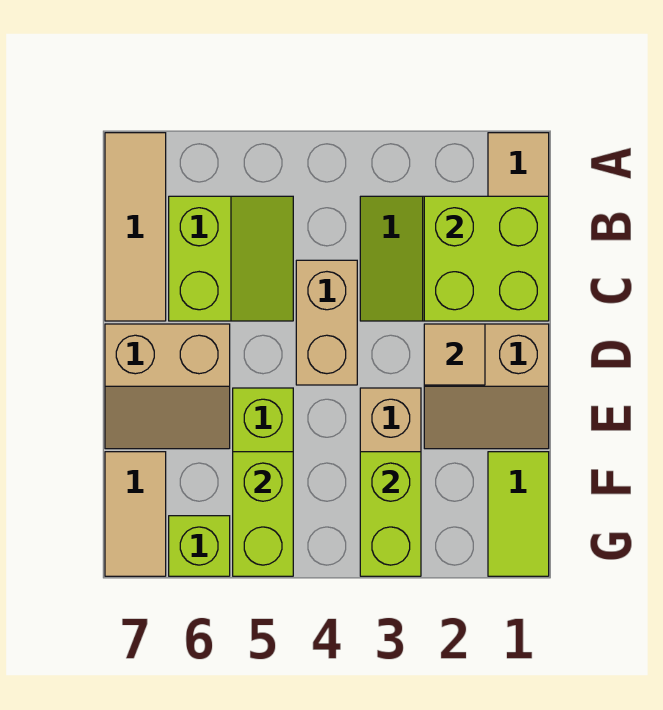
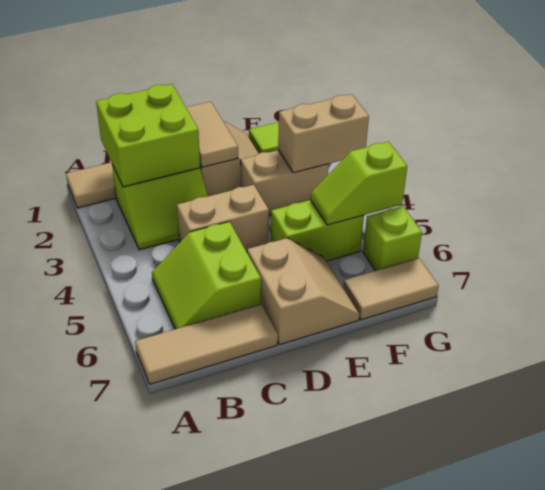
lime 2x2 slope [169,196,293,321] -> lime 2x2 slope turned to [152,222,261,329]
tan 1x1 tile [424,324,485,385] -> tan 1x2 tile [186,102,238,167]
lime 1x2 brick [360,452,421,576] -> tan 1x2 brick [278,94,369,173]
lime 1x2 brick [233,452,293,576] -> lime 1x2 slope [310,142,407,225]

